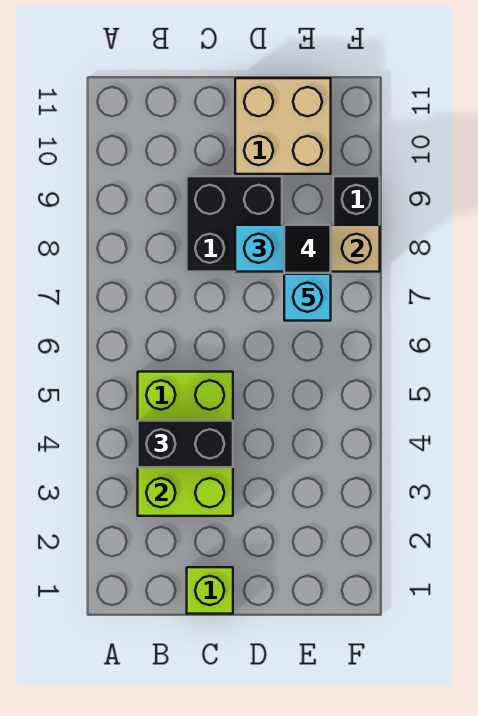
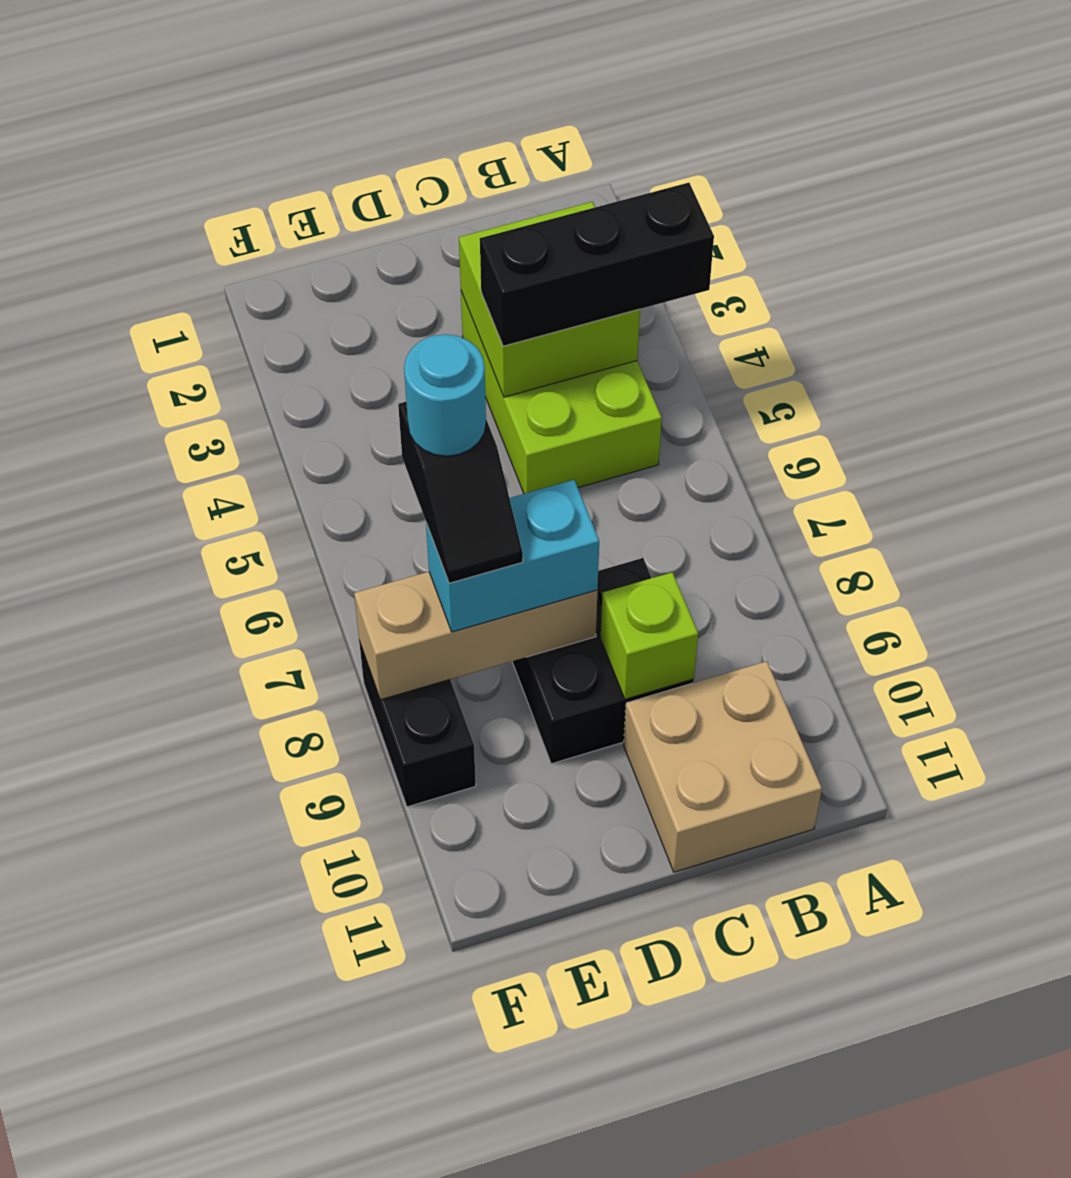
black 1x2 brick [138,421,233,467] -> black 1x3 brick [480,183,714,346]
lime 1x1 brick [187,567,233,614] -> lime 1x1 brick moved to [601,572,698,699]
tan 2x2 brick [235,78,331,174] -> tan 2x2 brick moved to [624,661,822,872]
cyan 1x1 brick [284,274,331,321] -> cyan 1x1 round brick [404,334,486,456]

